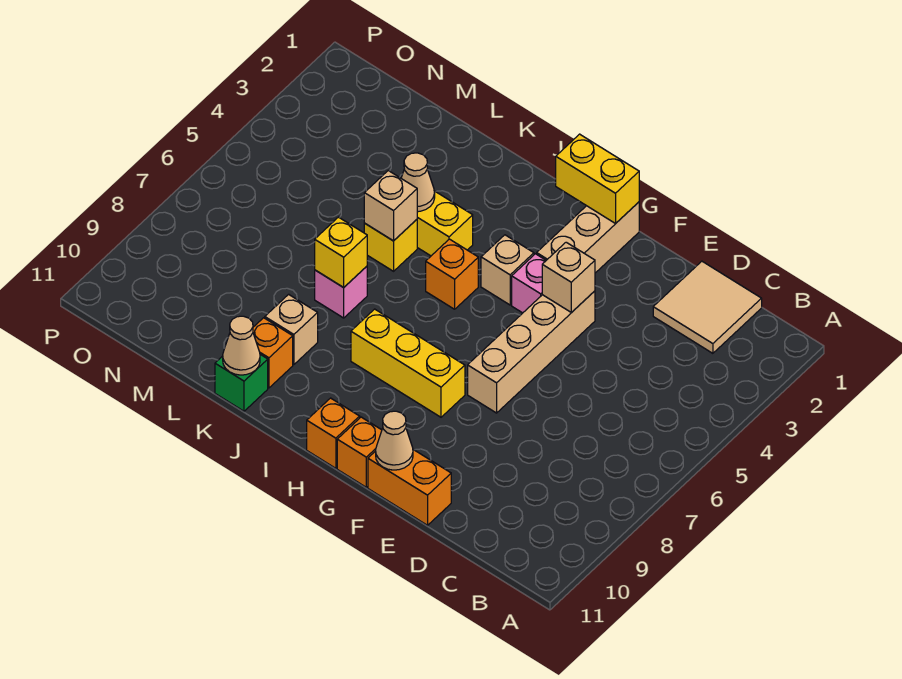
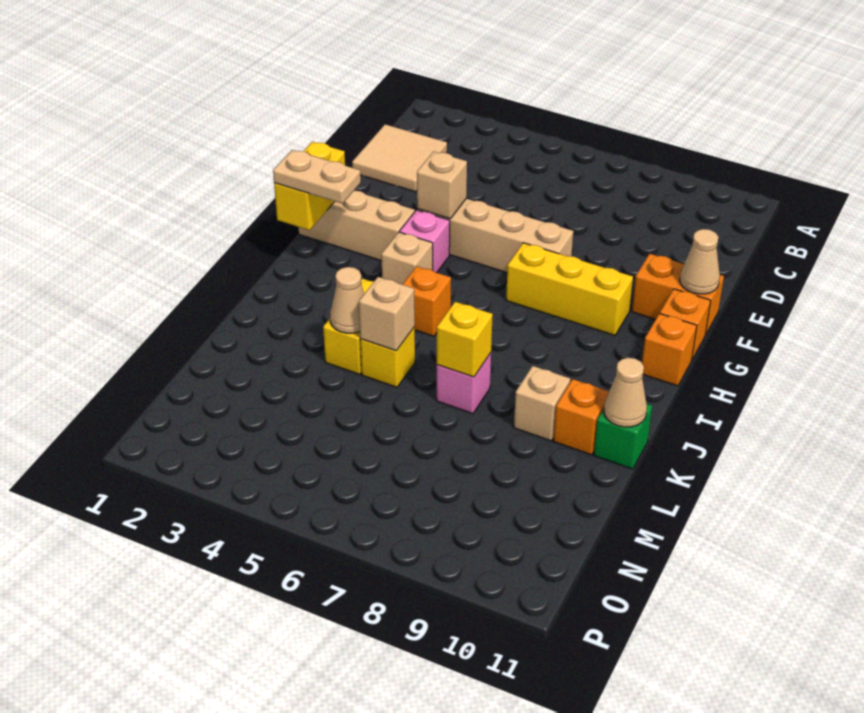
orange 1x2 brick [368,450,451,525] -> orange 1x2 brick turned to [632,254,724,335]
yellow 1x3 brick [351,309,465,417] -> yellow 1x3 brick turned to [506,243,633,335]
none -> tan 1x2 plate [273,150,361,204]

